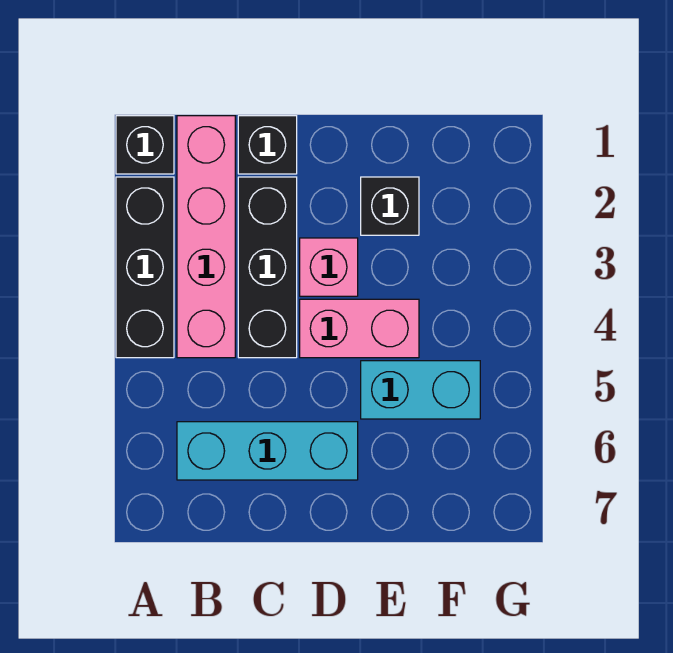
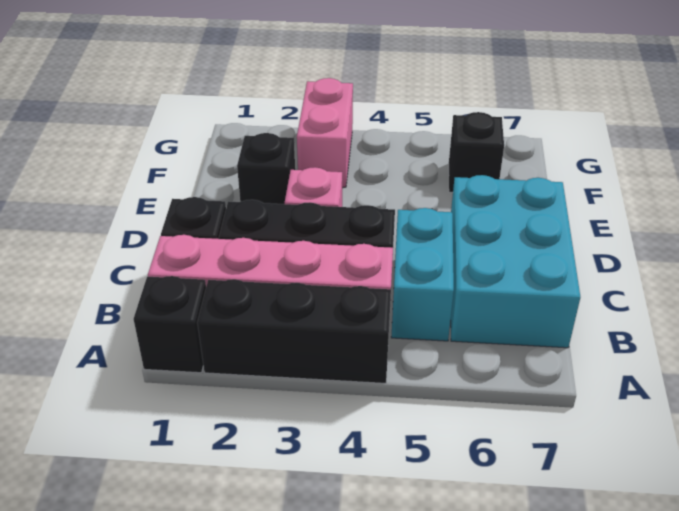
cyan 1x3 brick [177,422,358,480] -> cyan 2x3 brick [451,175,580,348]
pink 1x2 brick [300,299,419,358] -> pink 1x2 brick moved to [297,78,353,187]
cyan 1x2 brick [361,361,480,419] -> cyan 1x2 brick moved to [391,208,454,341]
none -> black 1x1 brick [449,112,504,192]

